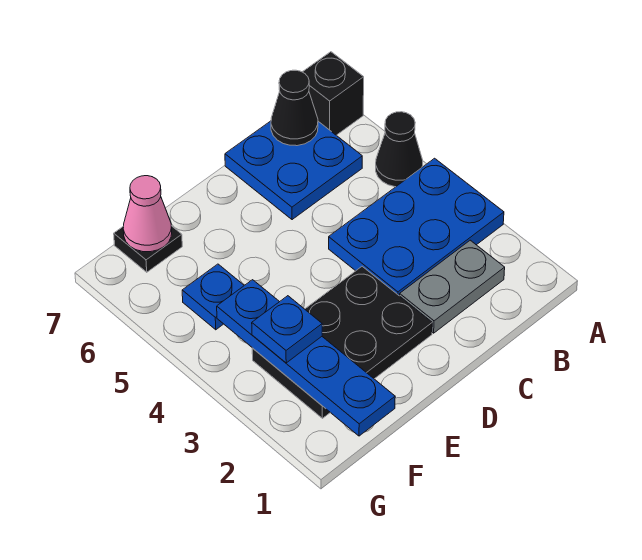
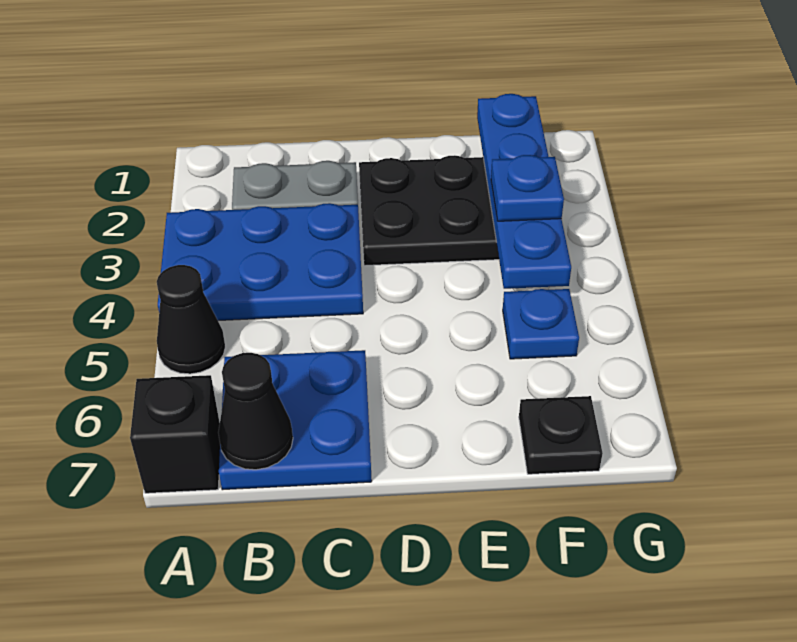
pink 1x1 cone [123,176,172,252] -> none

